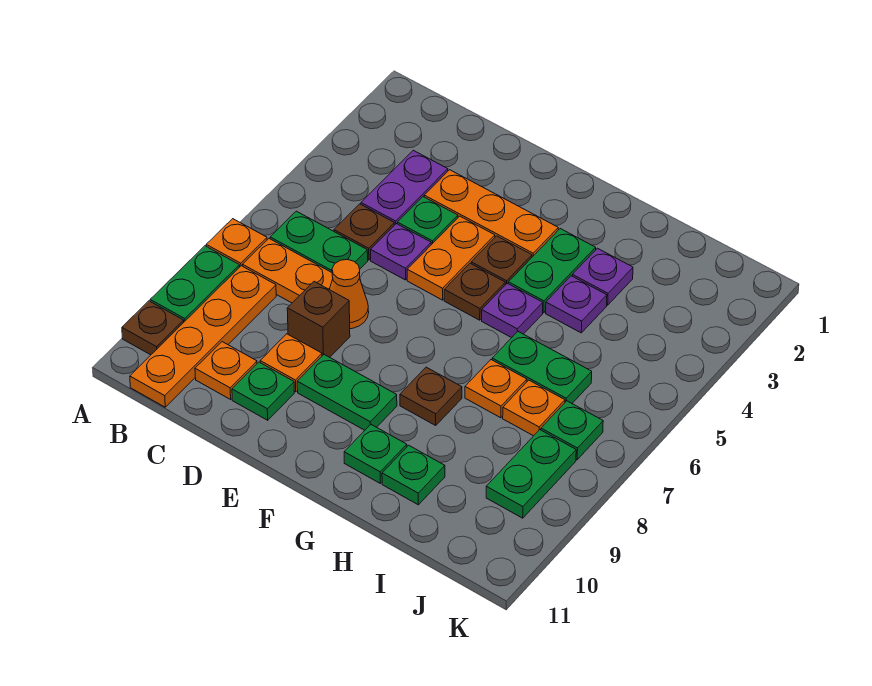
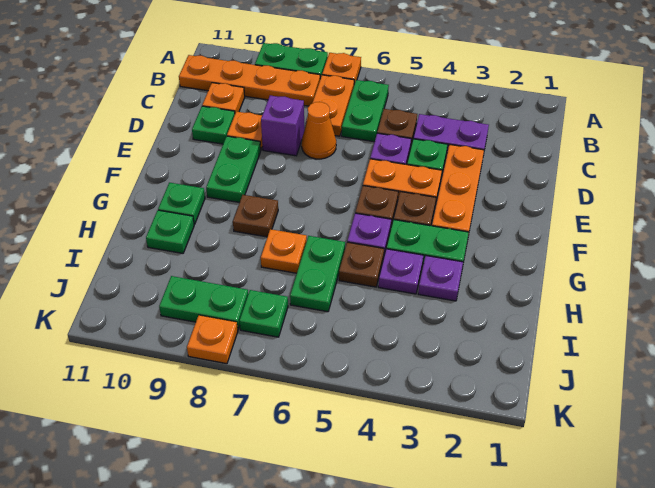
brown 1x1 plate [122,301,184,355] -> brown 1x1 plate moved to [339,242,384,287]
brown 1x1 brick [287,282,350,357] -> purple 1x1 brick [261,95,304,156]
orange 1x1 plate [503,380,565,436] -> orange 1x1 plate moved to [187,315,238,364]

